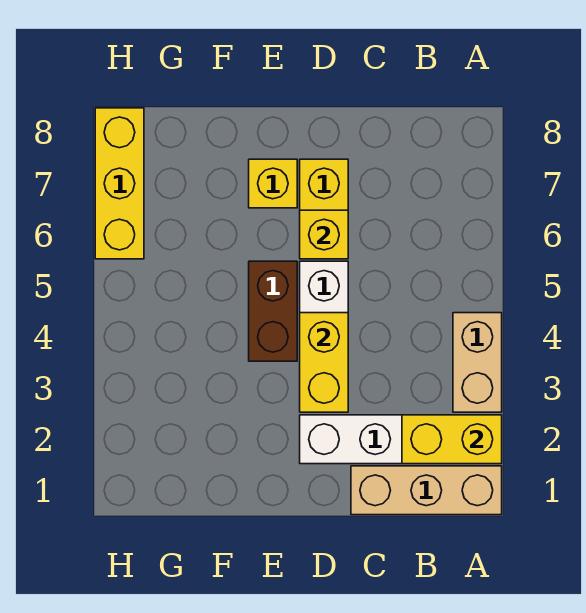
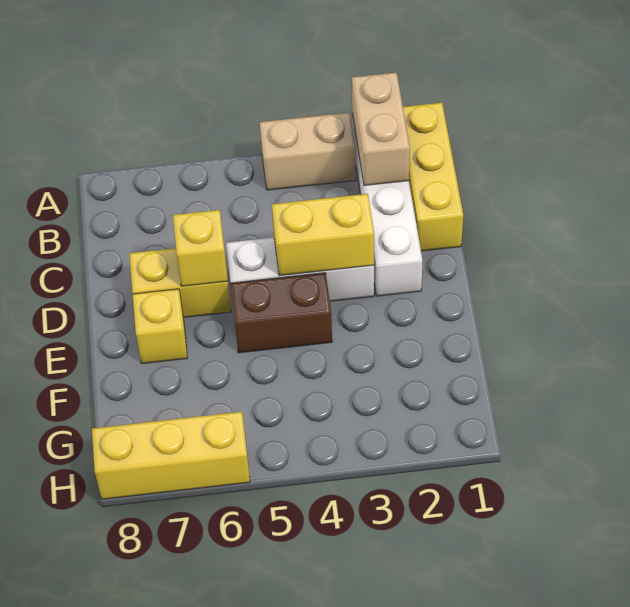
tan 1x3 brick [351,466,502,515] -> yellow 1x3 brick [403,103,463,251]
yellow 1x2 brick [402,415,502,464] -> tan 1x2 brick [352,73,410,185]

